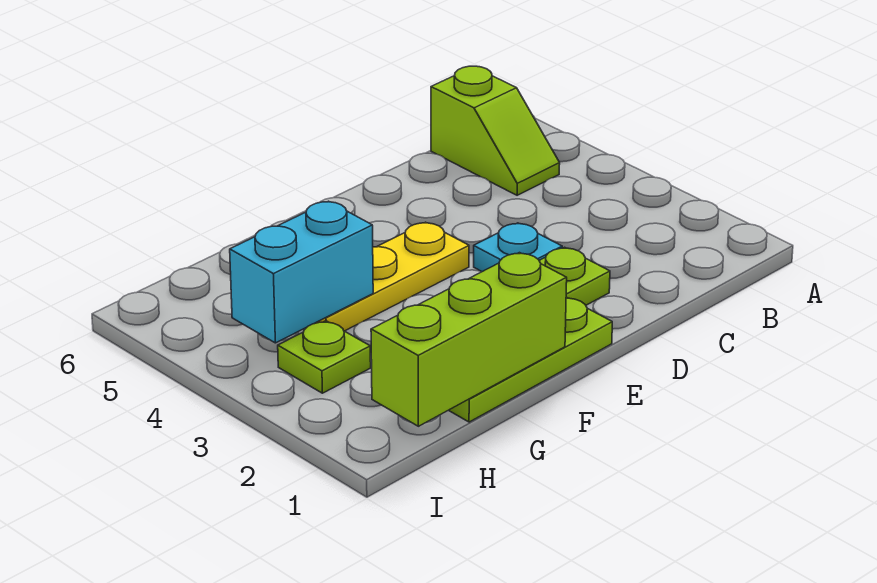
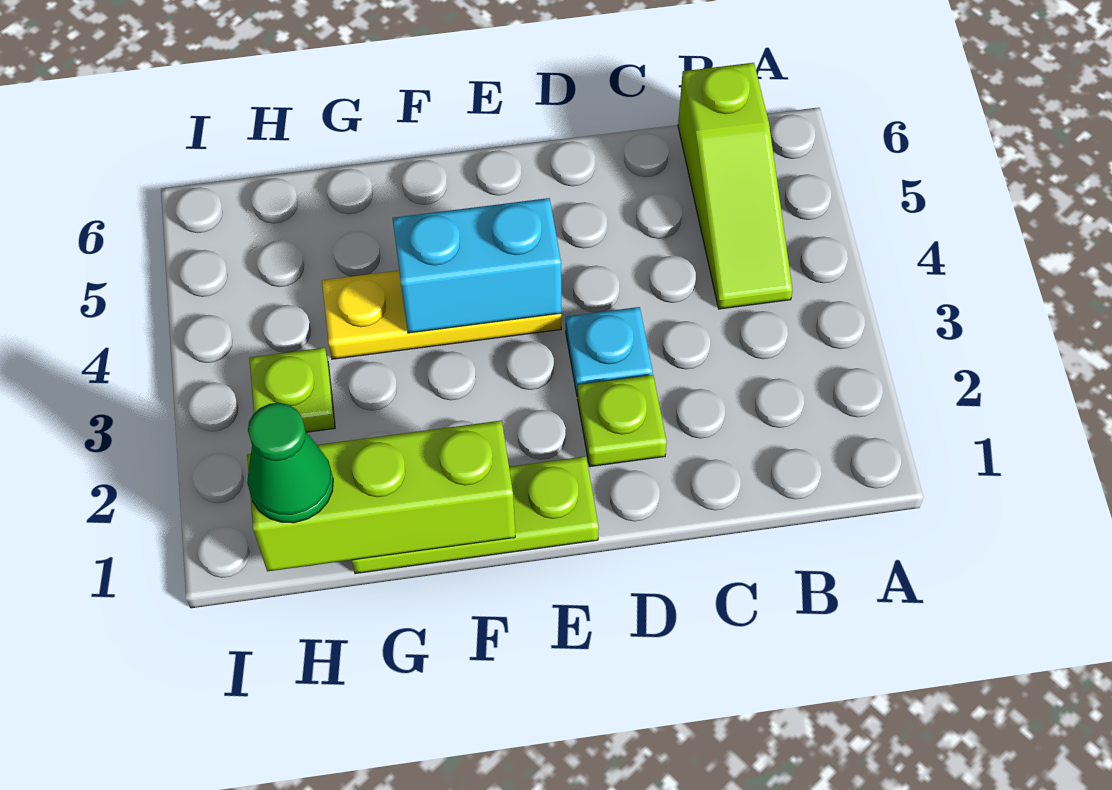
lime 1x2 slope [431,66,560,195] -> lime 1x3 slope [678,63,793,309]
cyan 1x2 brick [230,201,373,343] -> cyan 1x2 brick moved to [393,198,561,333]
none -> green 1x1 cone [247,403,333,523]

